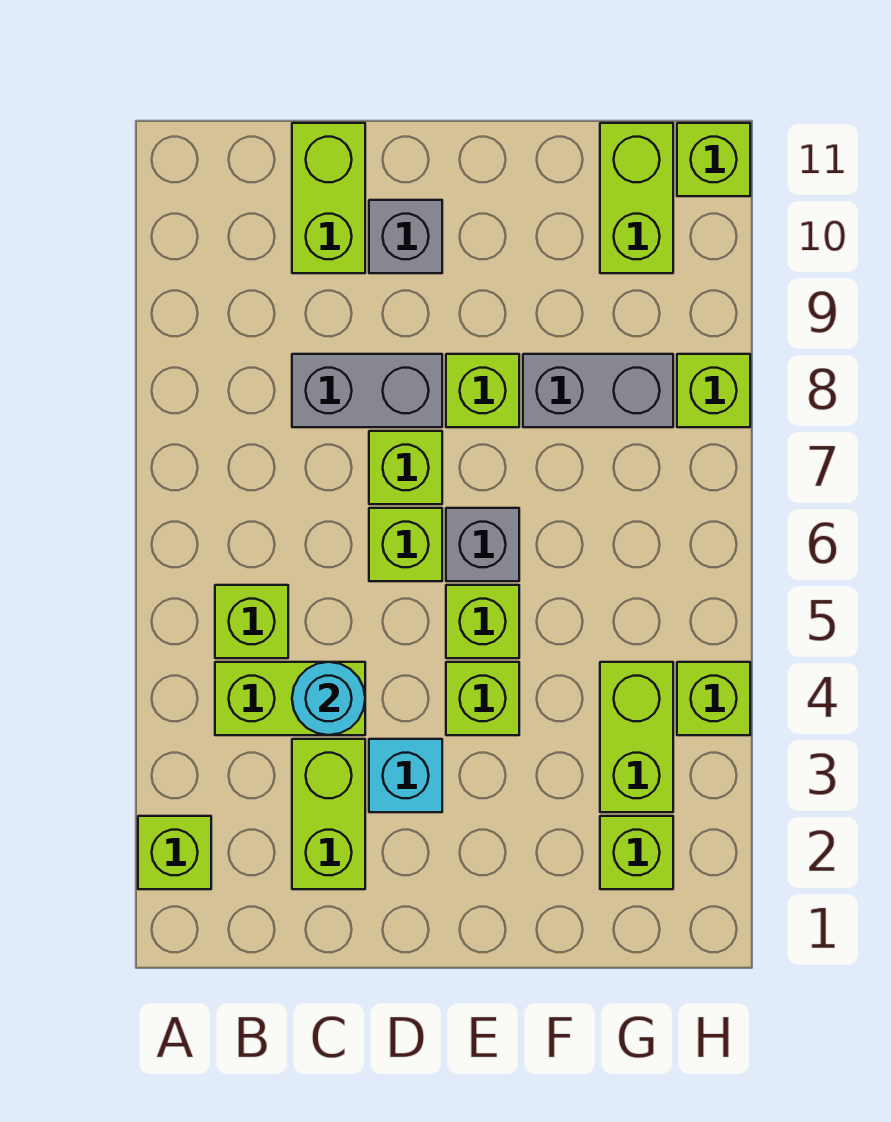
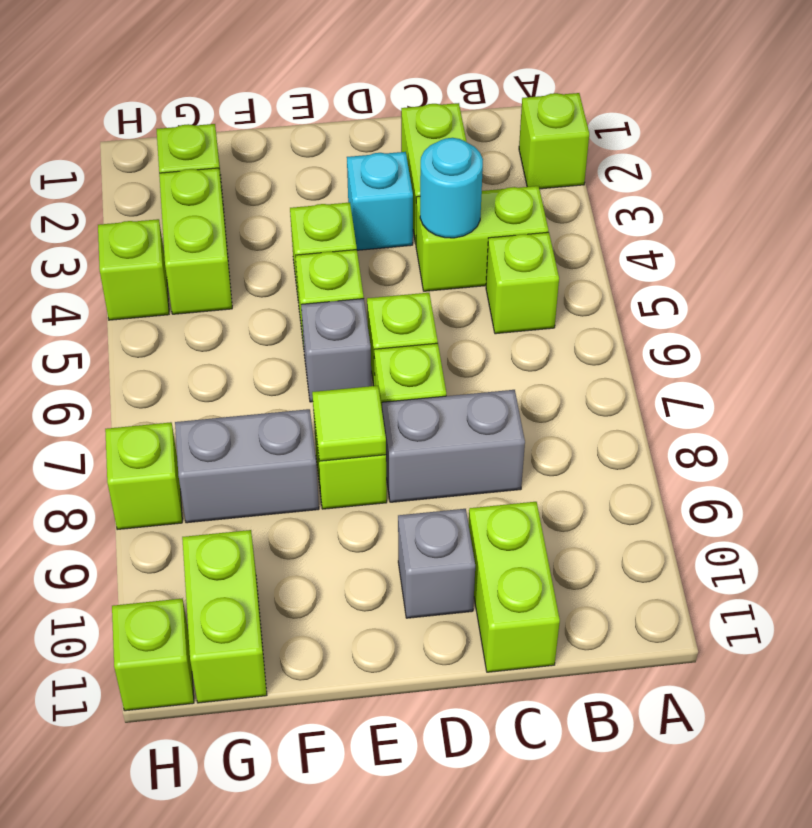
none -> lime 1x1 tile [312,386,386,461]

